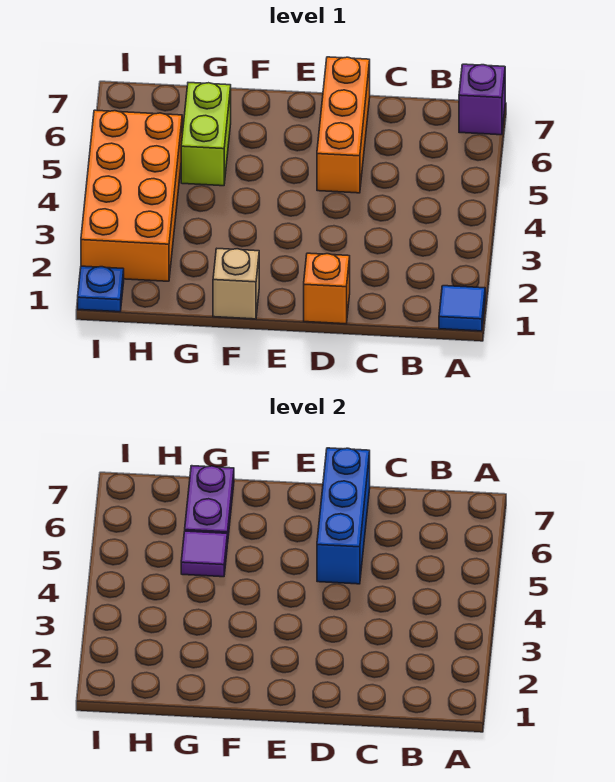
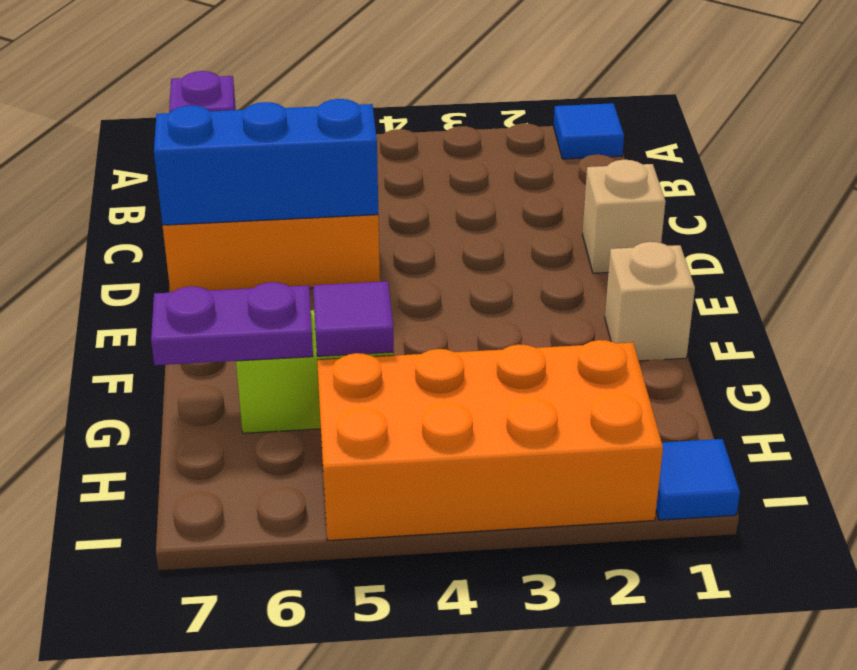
orange 1x1 brick [304,253,350,324] -> tan 1x1 brick [582,160,666,273]
blue 1x1 plate [78,266,124,312] -> blue 1x1 tile [656,439,740,520]

